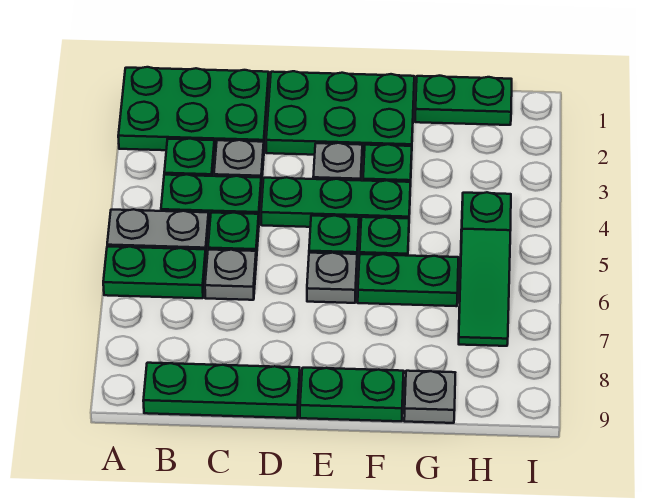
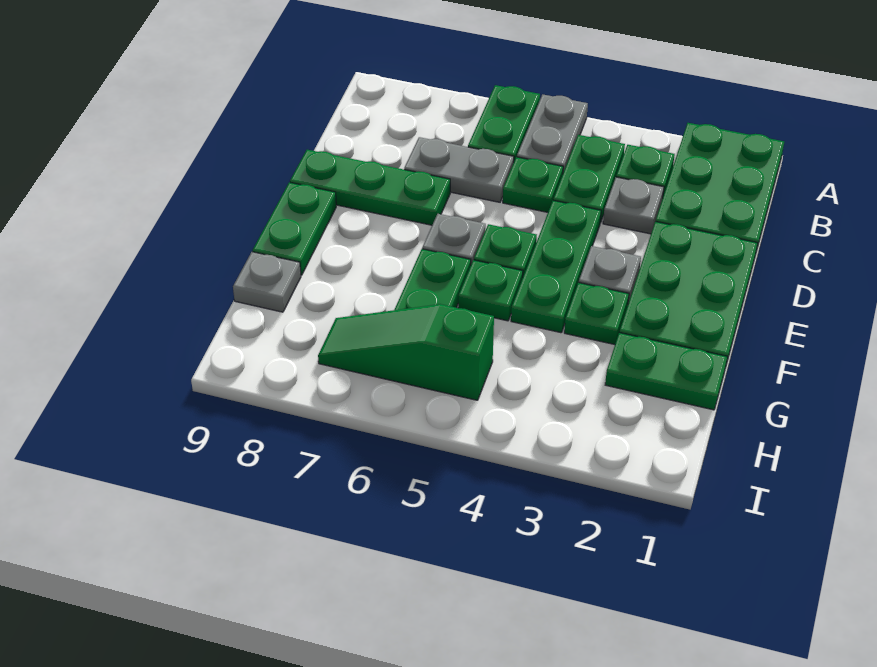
green 1x3 plate [143,363,300,418] -> green 1x3 plate turned to [290,150,450,225]
grey 1x1 plate [205,250,256,300] -> grey 1x2 plate [404,137,514,202]
green 1x2 plate [415,76,512,125] -> green 1x2 plate turned to [605,333,727,410]

